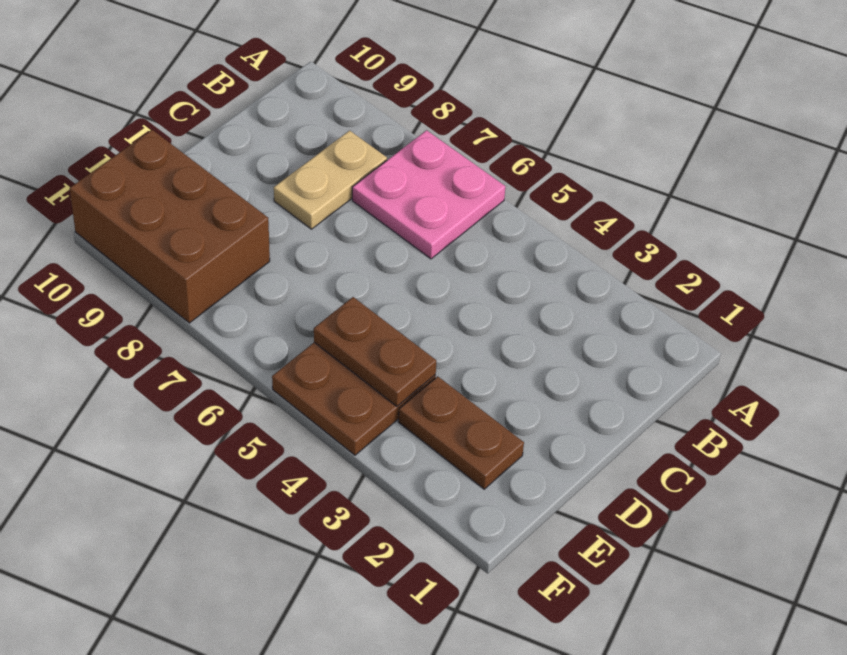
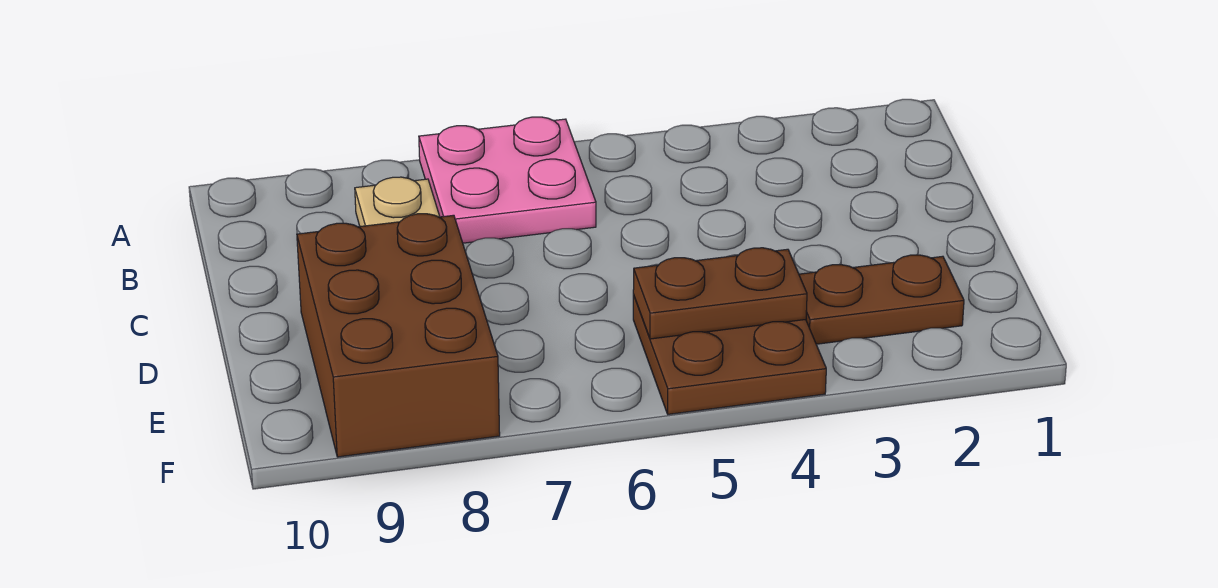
brown 2x3 brick [70,130,270,323] -> brown 2x3 brick turned to [297,214,500,457]

